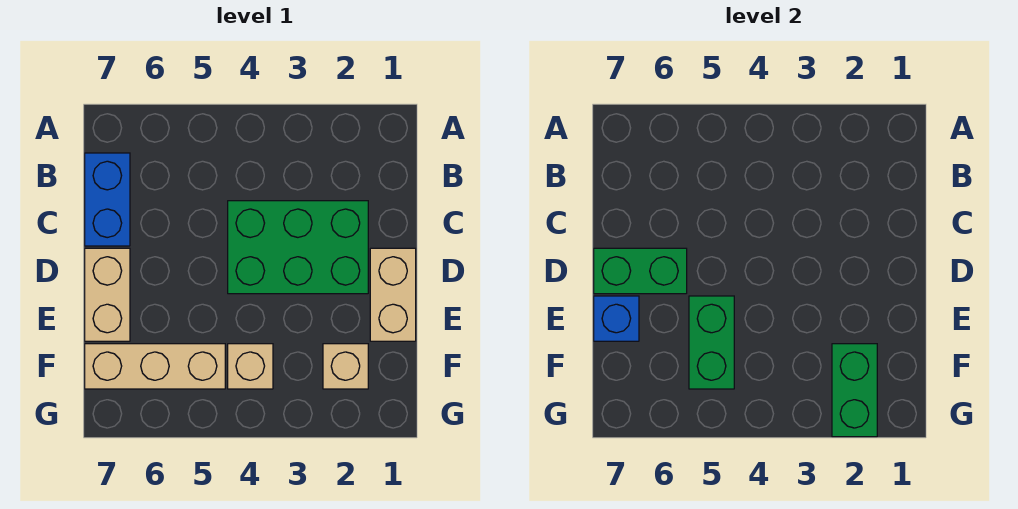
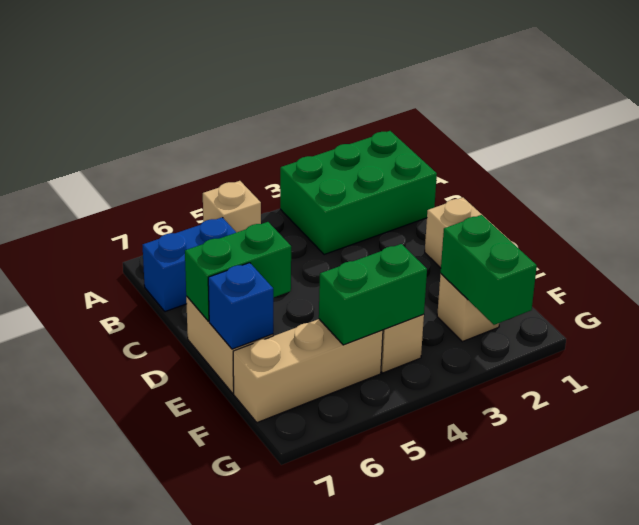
none -> tan 1x1 brick [203,181,261,233]
blue 1x2 brick [85,153,130,246] -> blue 1x2 brick turned to [143,217,236,312]
green 2x3 brick [228,201,368,294] -> green 2x3 brick moved to [280,131,437,255]
green 1x2 brick [689,296,734,389] -> green 1x2 brick turned to [319,244,427,345]

